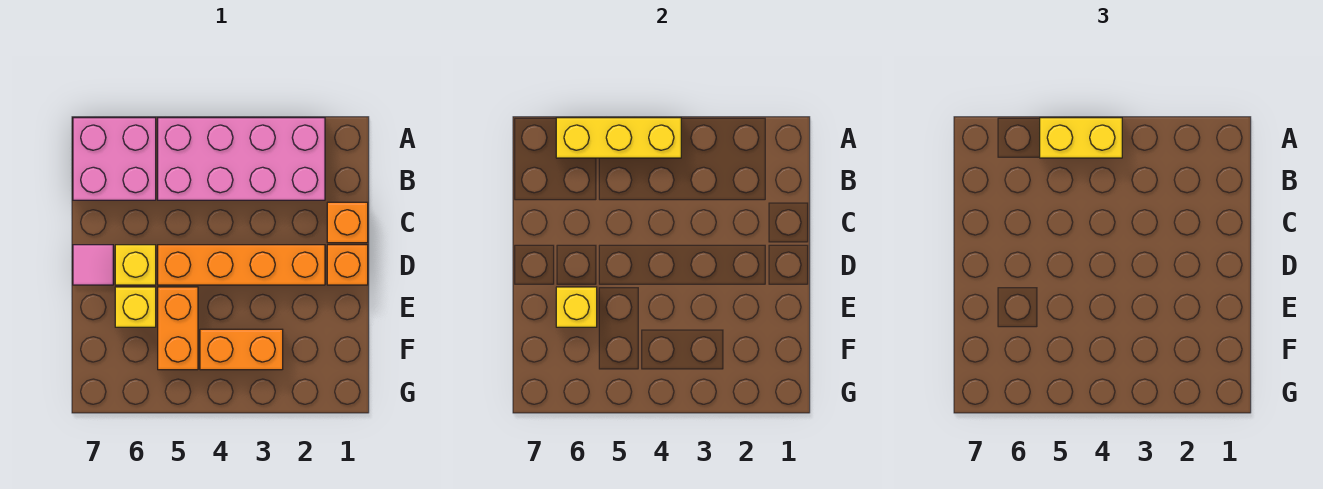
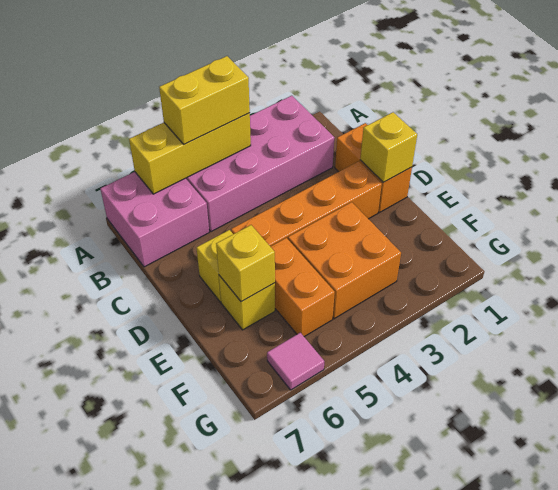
none -> yellow 1x1 brick [360,112,417,182]
pink 1x1 tile [73,245,113,285] -> pink 1x1 tile moved to [267,333,324,390]
orange 1x2 brick [200,329,283,370] -> orange 2x2 brick [288,202,401,319]

